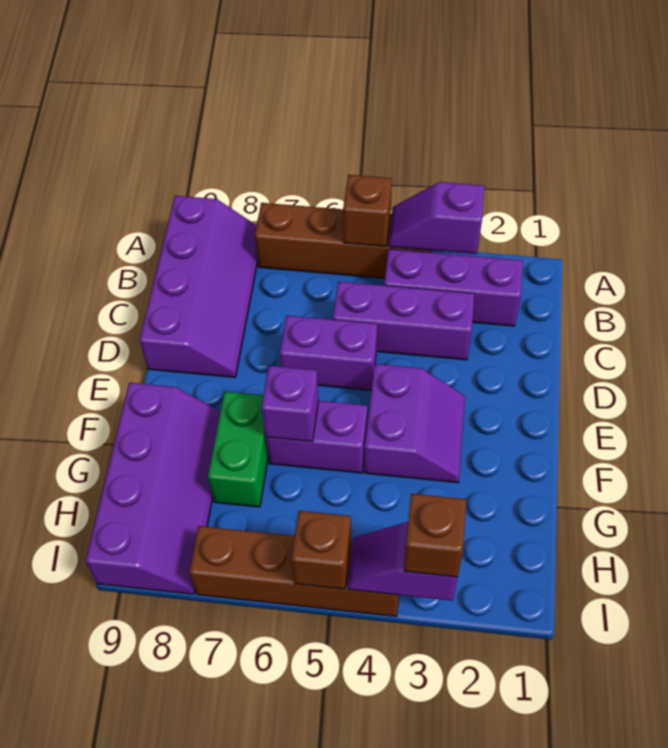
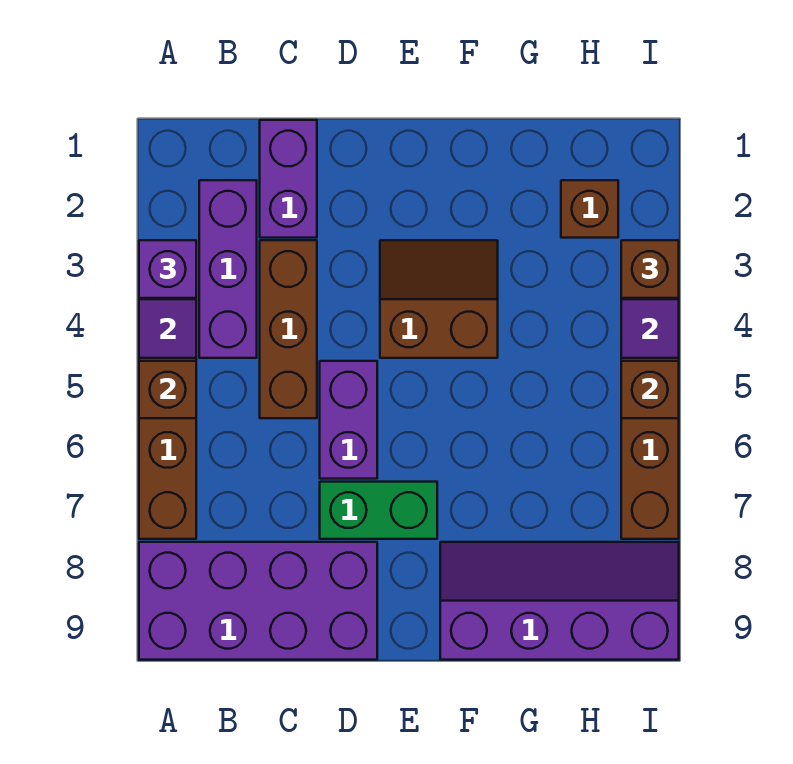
purple 2x4 slope [140,196,258,377] -> purple 2x4 brick [139,542,377,660]
purple 1x3 brick [333,282,474,360] -> brown 1x3 brick [260,240,317,418]
purple 2x2 slope [365,364,465,483] -> brown 2x2 slope [380,240,498,358]
purple 1x2 brick [266,401,367,473] -> purple 1x2 brick moved to [260,120,317,238]
purple 1x1 brick [261,366,319,442] -> purple 1x1 brick moved to [139,240,196,298]
green 1x2 brick [208,392,268,507] -> green 1x2 brick moved to [320,482,437,539]
none -> brown 1x1 brick [561,180,618,238]

